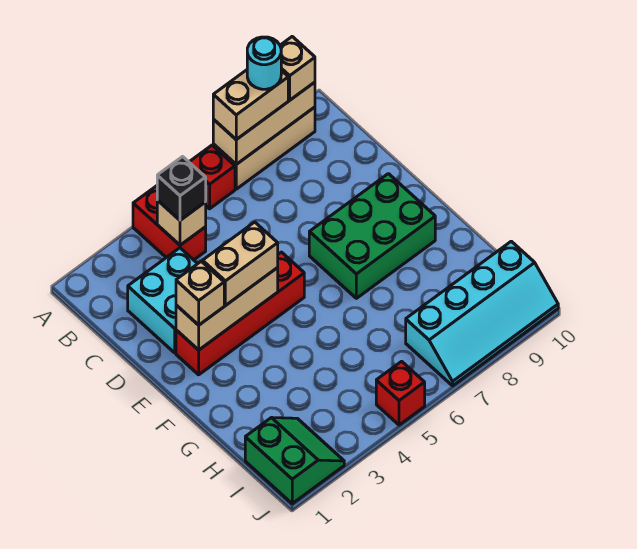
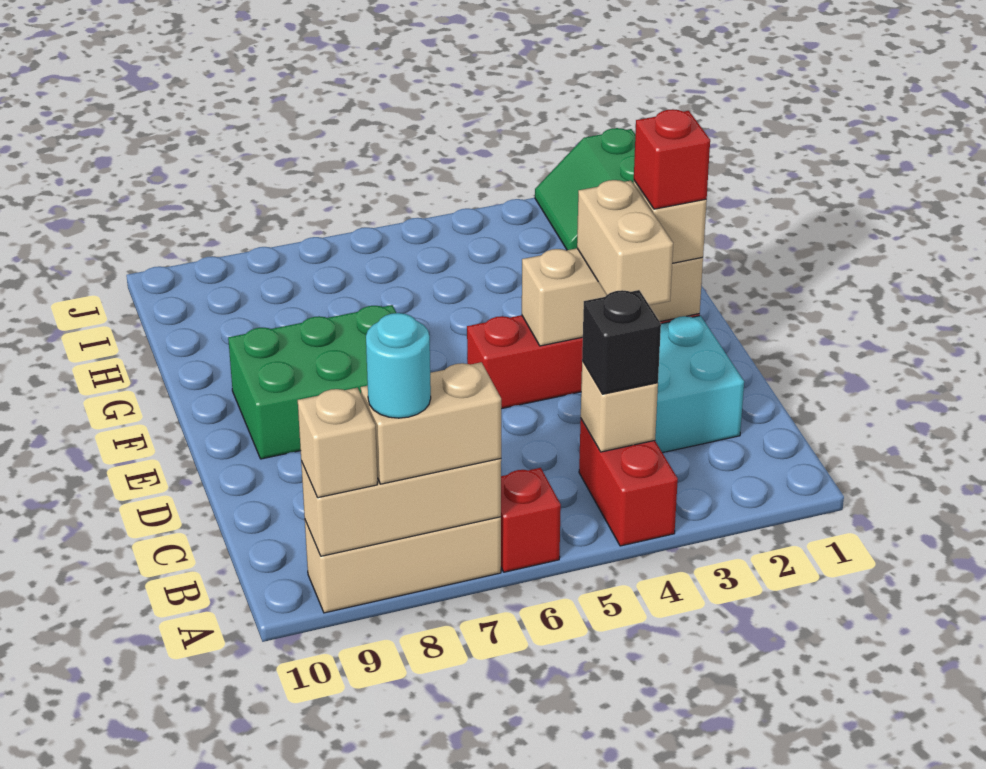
tan 1x2 brick [203,222,278,305] -> tan 1x2 brick turned to [577,180,673,305]
cyan 2x4 slope [406,241,558,386] -> none
red 1x1 brick [376,361,425,425] -> red 1x1 brick moved to [634,109,710,209]

